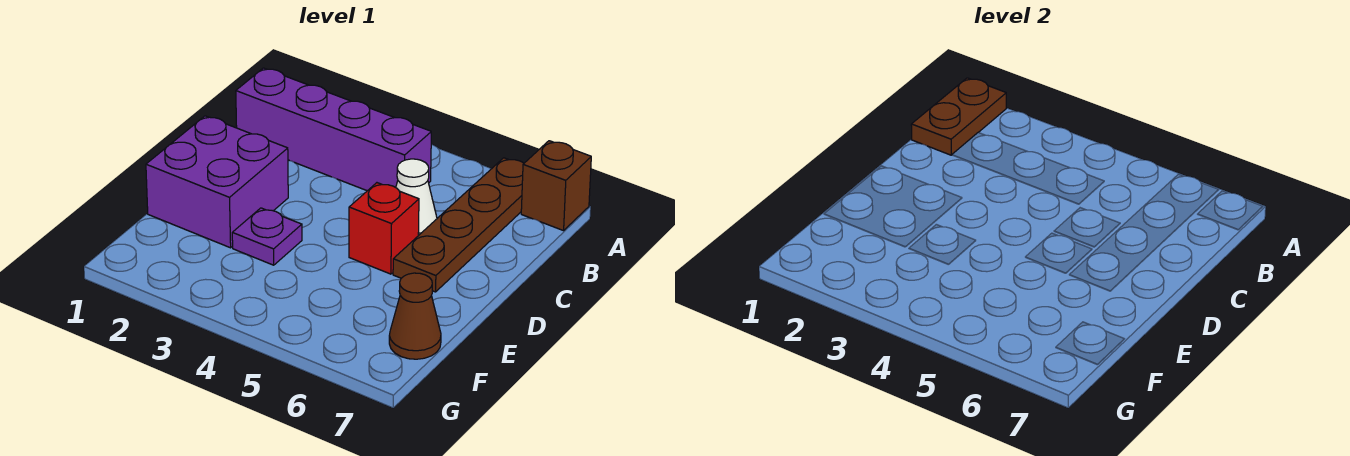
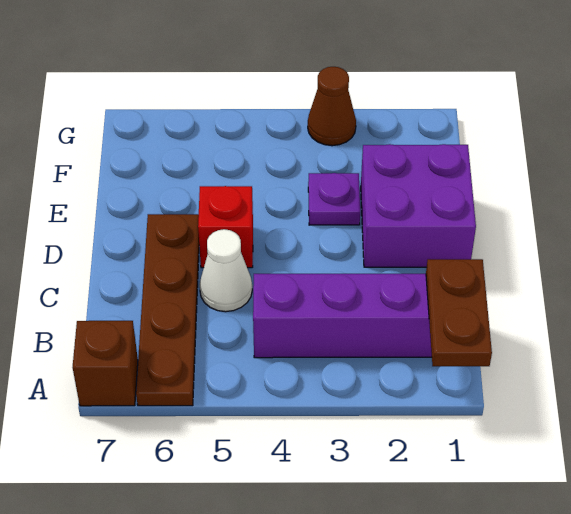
brown 1x1 cone [389,273,441,359] -> brown 1x1 cone moved to [308,67,356,146]

